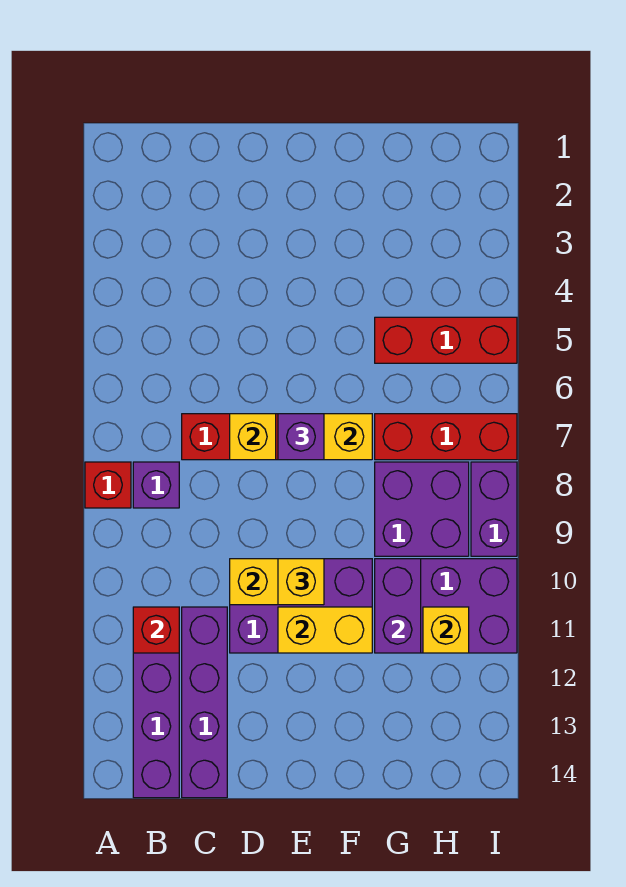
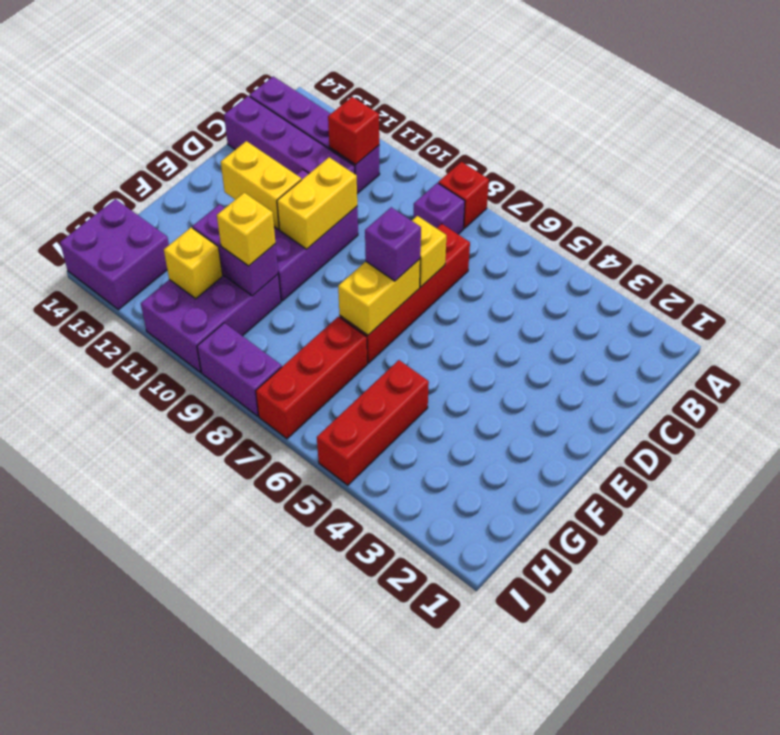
yellow 1x1 brick [278,559,324,605] -> yellow 1x1 brick moved to [217,193,276,266]
yellow 1x2 brick [278,607,372,653] -> yellow 1x2 brick turned to [221,141,301,229]
purple 2x2 brick [375,462,469,556] -> purple 2x2 brick moved to [60,199,169,310]

